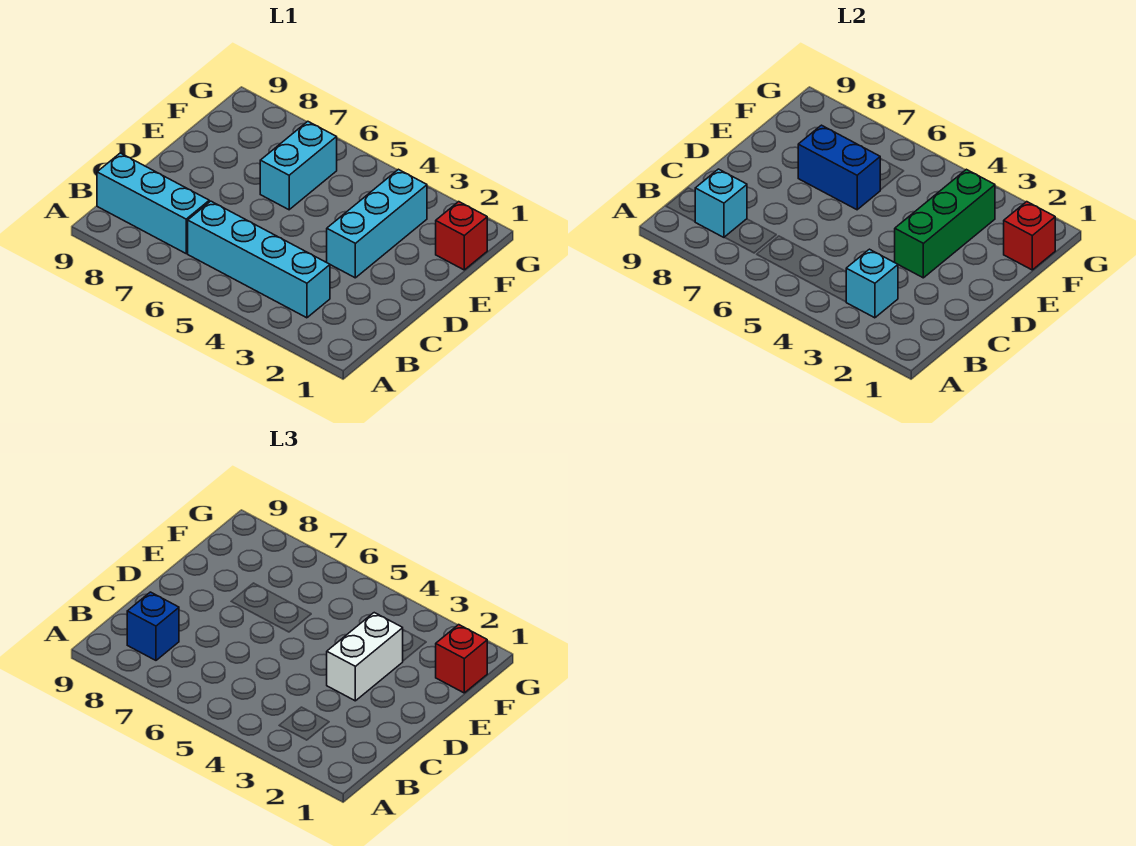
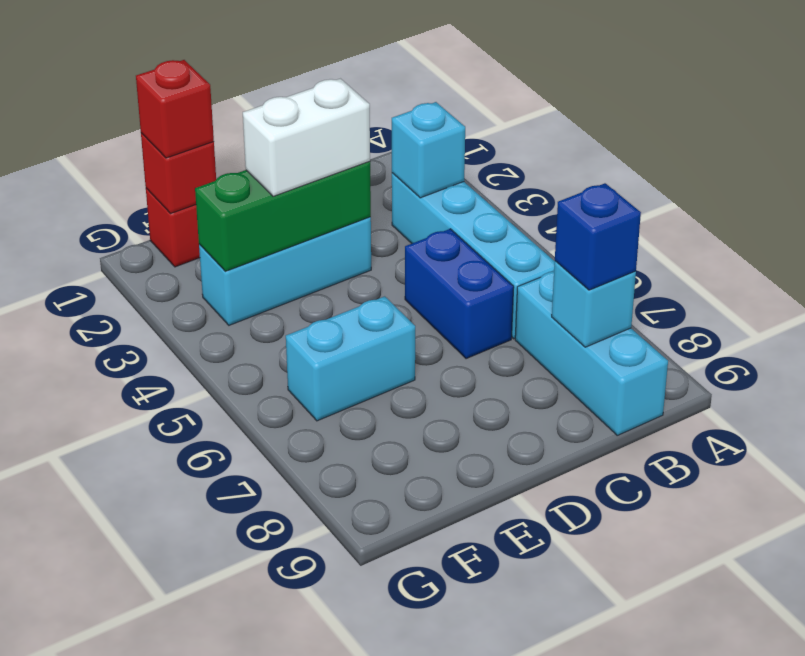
blue 1x2 brick [798,125,880,210] -> blue 1x2 brick moved to [405,229,514,359]

